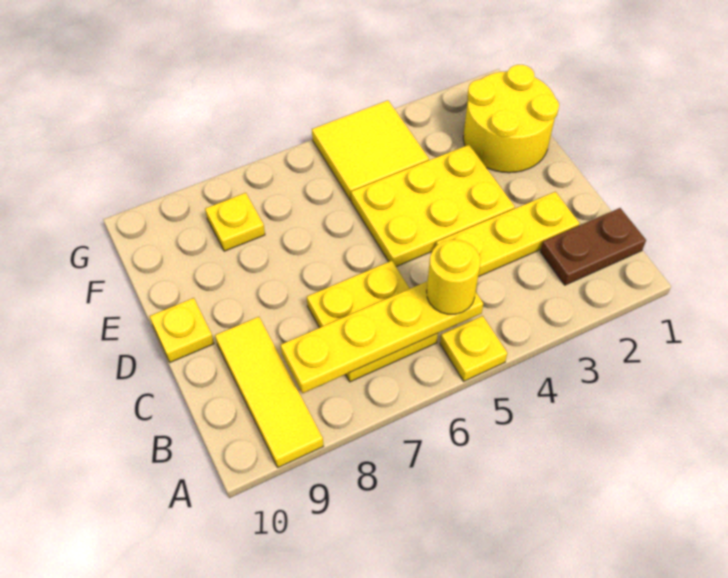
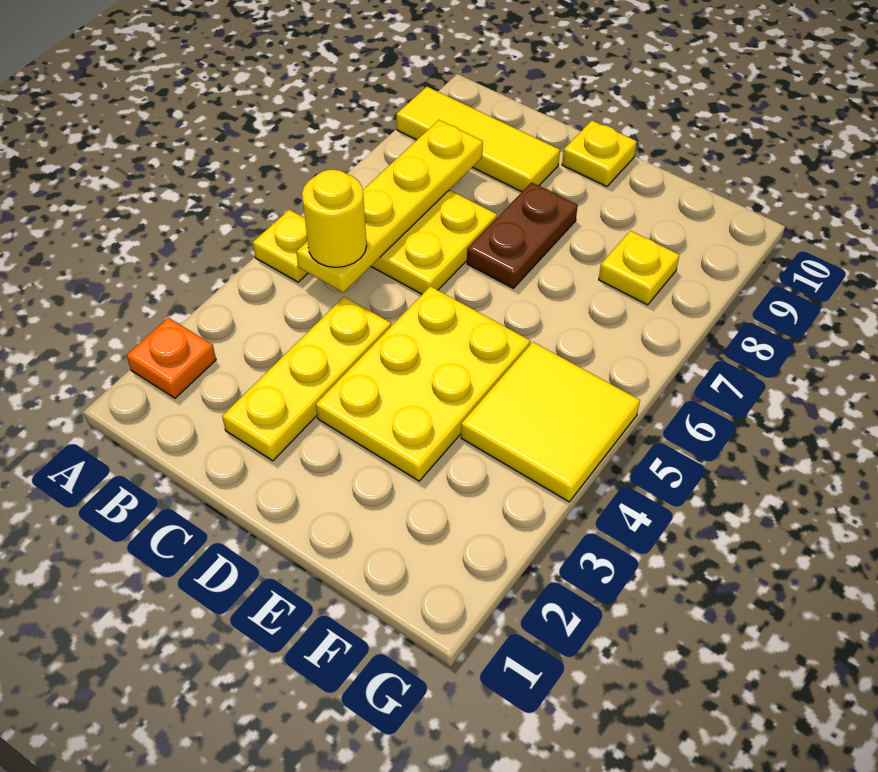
none -> orange 1x1 plate [126,318,216,398]
brown 1x2 plate [540,208,646,285] -> brown 1x2 plate moved to [467,182,578,288]
yellow 2x2 round brick [463,65,559,173] -> none

